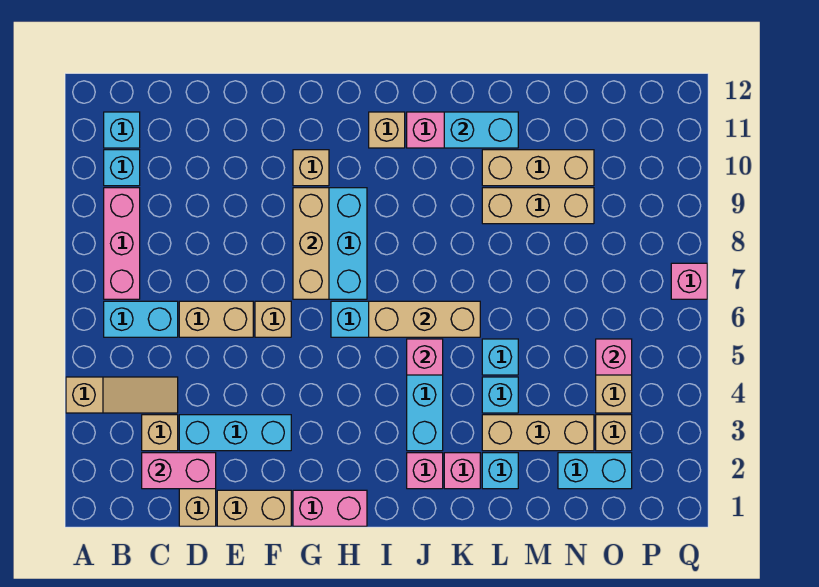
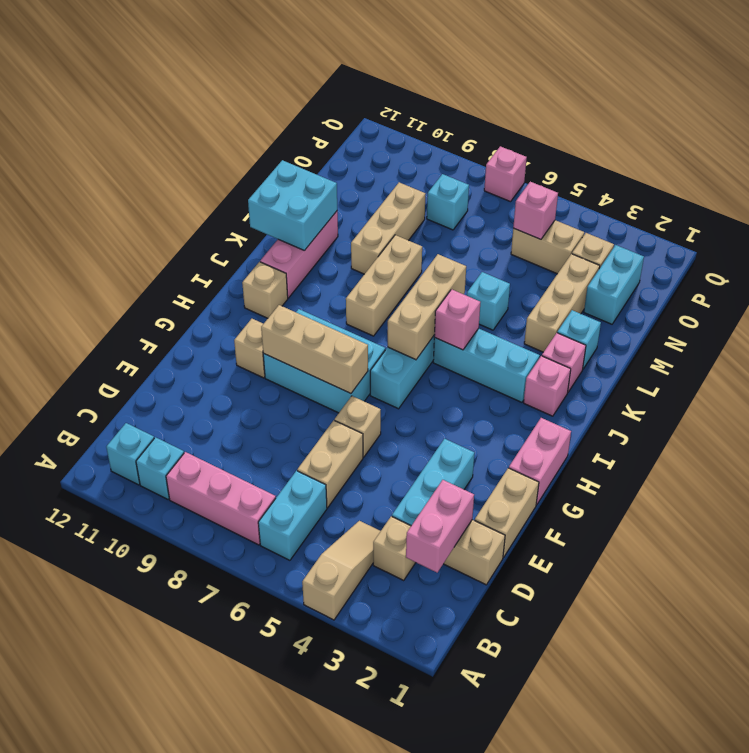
cyan 1x2 brick [444,112,518,148] -> cyan 2x2 brick [248,160,337,251]
cyan 1x1 brick [482,377,518,413] -> cyan 1x1 brick moved to [427,174,469,230]
tan 1x3 brick [482,150,594,186] -> tan 1x3 brick moved to [346,235,422,336]

